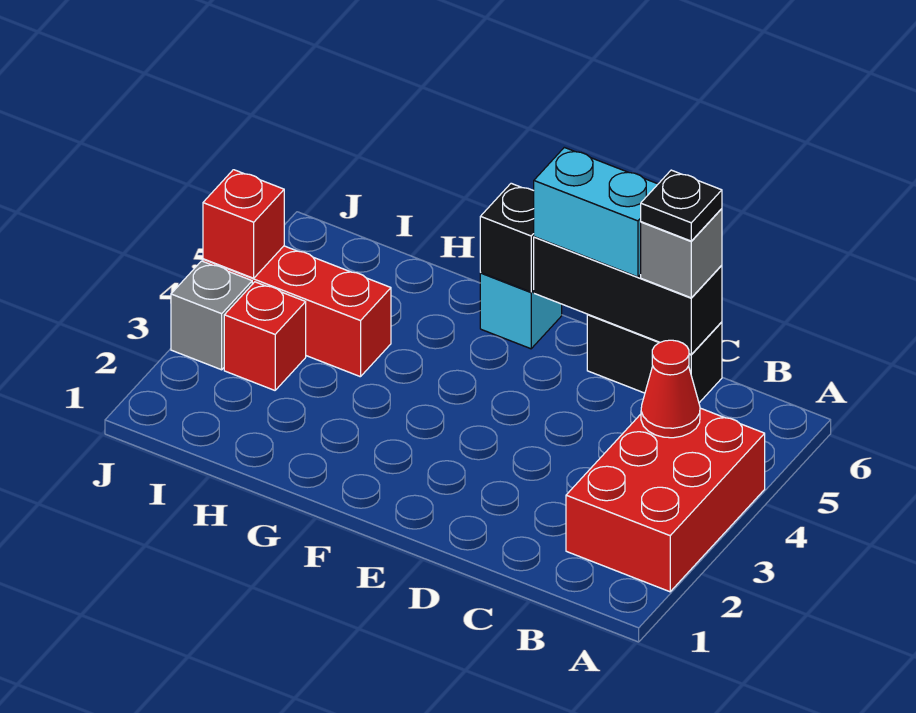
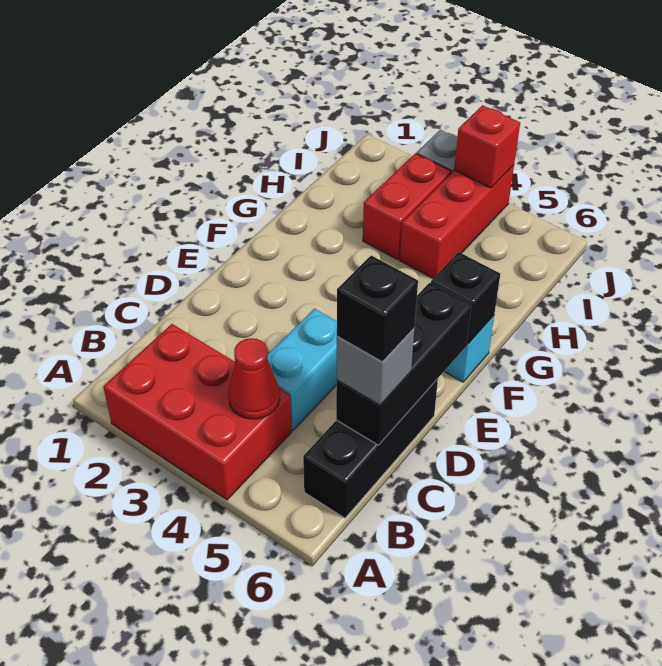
black 1x2 brick [587,314,722,403] -> black 1x3 brick [303,379,438,518]
black 1x1 plate [641,170,722,241] -> black 1x1 brick [337,256,418,362]
cyan 1x2 brick [534,147,658,277] -> cyan 1x2 brick moved to [268,309,337,430]
red 1x1 brick [224,282,306,390] -> red 1x2 brick [363,153,451,260]

